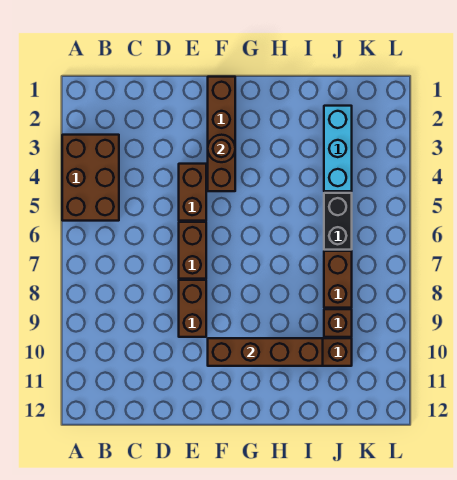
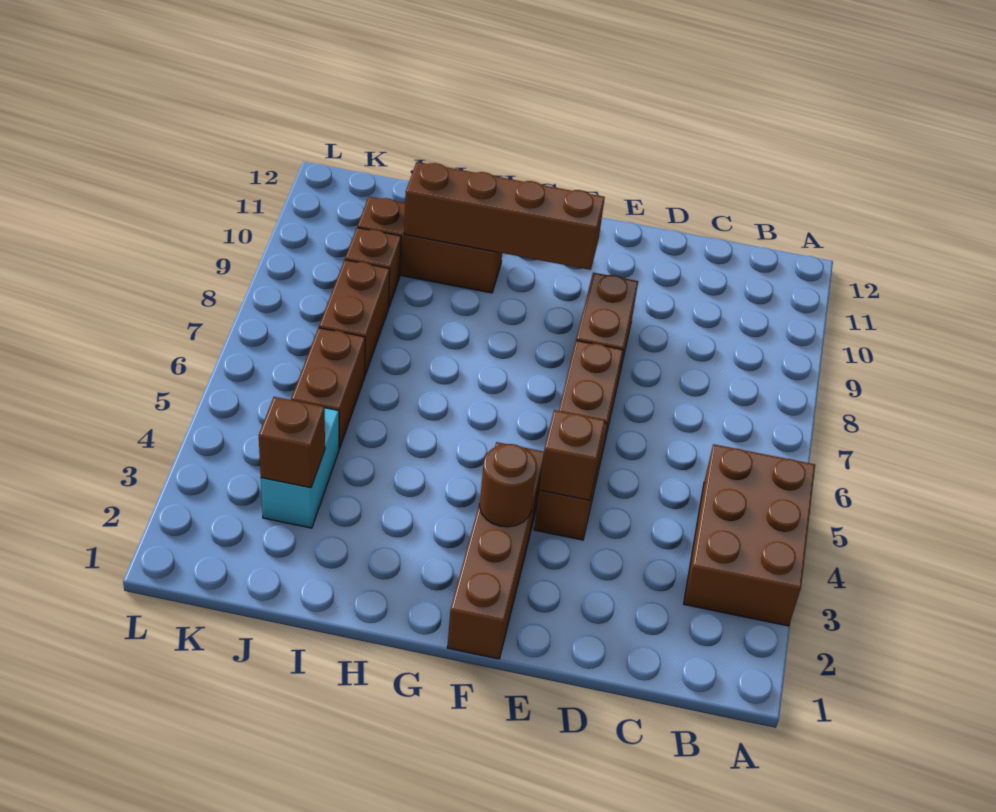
none -> brown 1x1 brick [539,410,605,500]
cyan 1x3 brick [324,106,352,191] -> cyan 1x2 brick [261,408,339,528]
none -> brown 1x1 brick [259,397,325,488]
black 1x2 brick [324,193,352,250] -> brown 1x2 brick [291,328,365,449]

